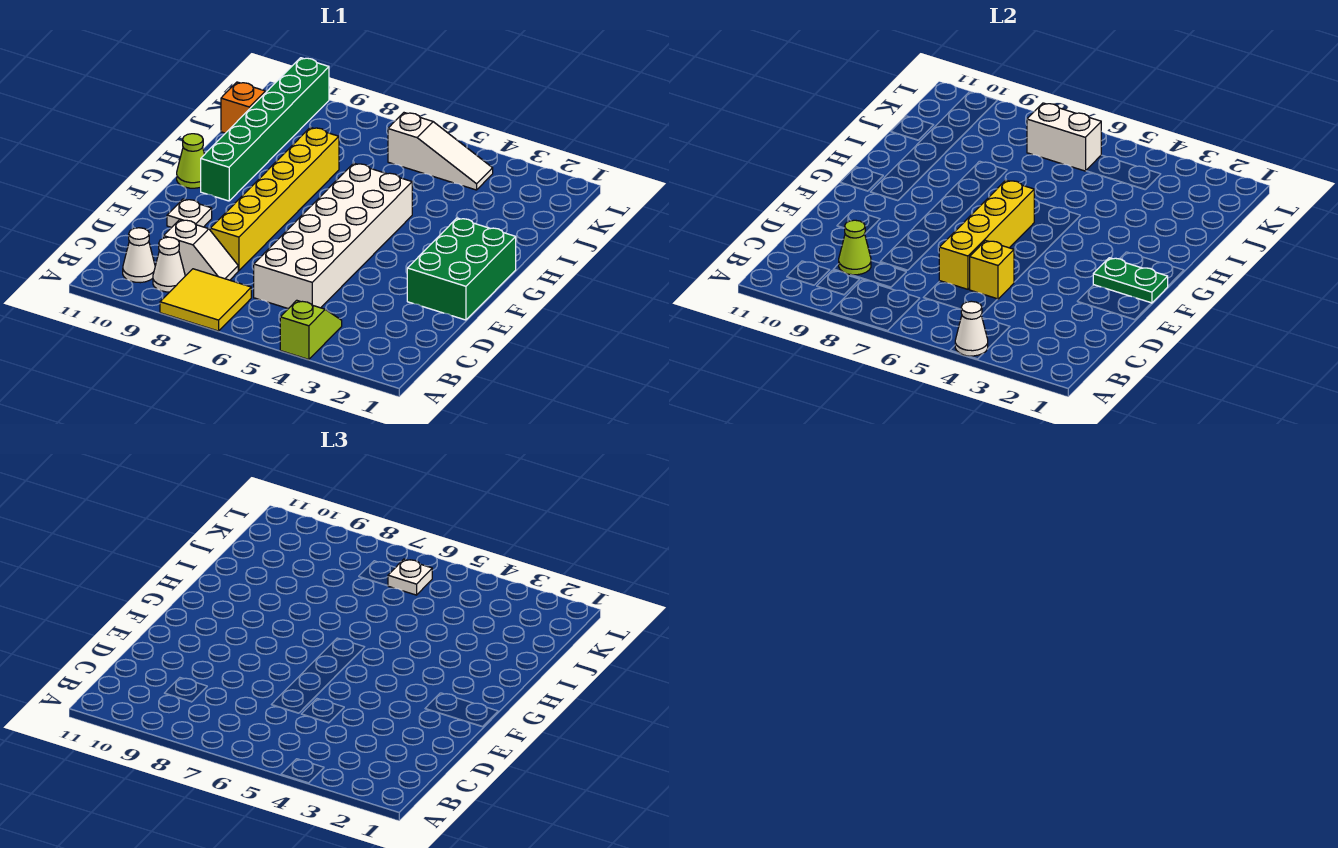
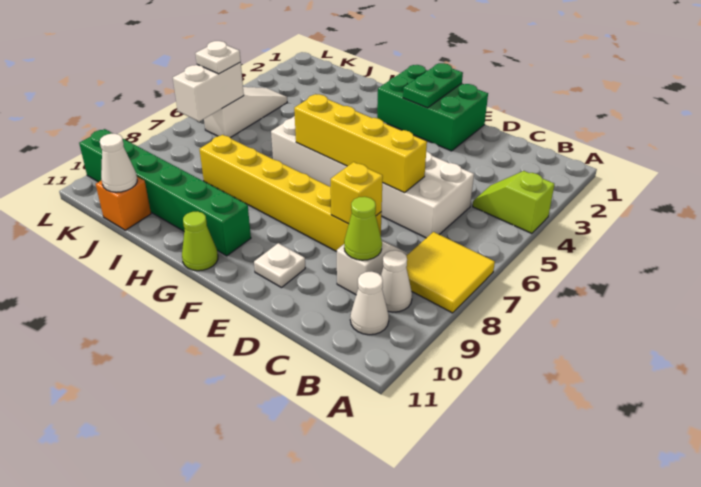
white 1x1 cone [955,301,988,356] -> white 1x1 cone moved to [100,134,137,192]
yellow 1x1 brick [970,241,1014,299] -> yellow 1x1 brick moved to [331,162,383,224]

